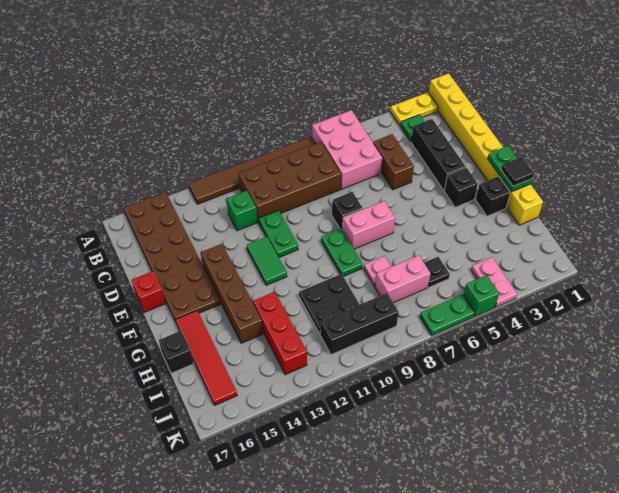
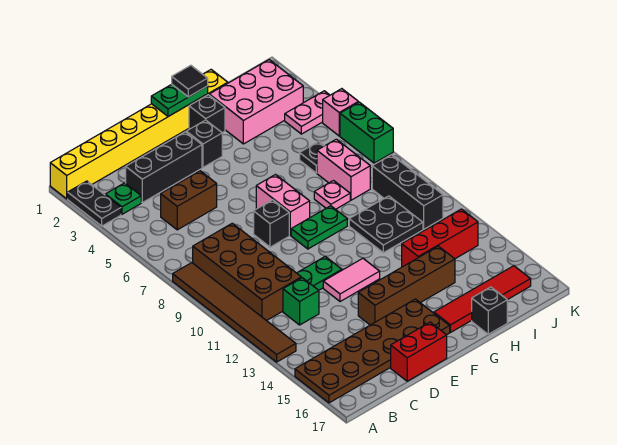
yellow 1x2 plate [390,92,438,126] -> black 1x2 plate [68,181,121,226]
pink 2x3 brick [312,110,383,189] -> pink 2x3 brick moved to [209,60,303,144]
green 1x2 tile [247,237,287,285] -> pink 1x2 tile [323,258,380,302]
red 1x1 brick [132,271,166,313] -> red 1x2 brick [391,322,447,381]
green 1x1 brick [464,275,499,316] -> pink 1x1 brick [323,89,358,136]
green 1x2 plate [420,294,475,336] -> green 1x2 brick [340,102,393,163]

